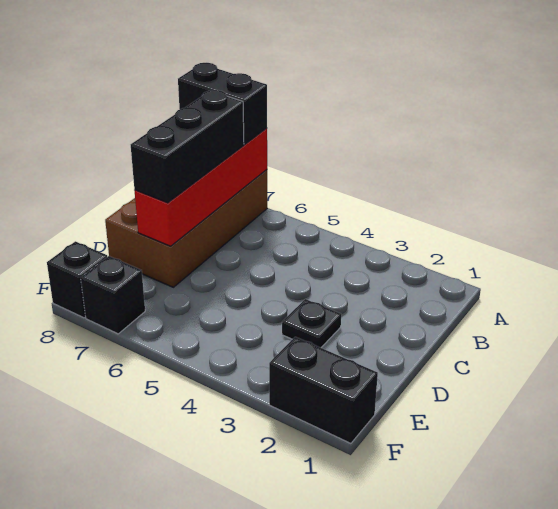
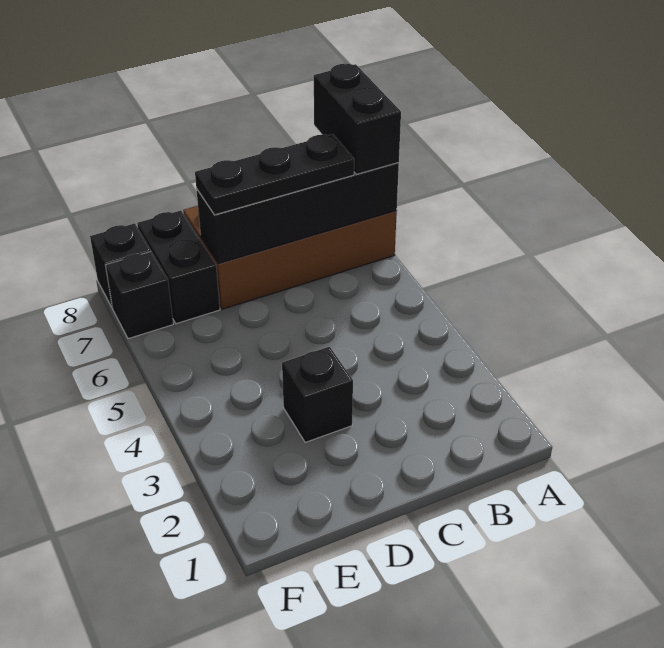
red 1x4 brick [134,128,267,246] -> black 1x4 brick [196,163,399,264]
black 1x3 brick [131,90,244,203] -> black 1x3 plate [195,134,354,215]
black 1x1 plate [282,299,341,348] -> black 1x1 brick [282,347,353,442]
black 1x2 brick [269,337,378,443] -> black 1x2 brick moved to [137,211,220,324]

